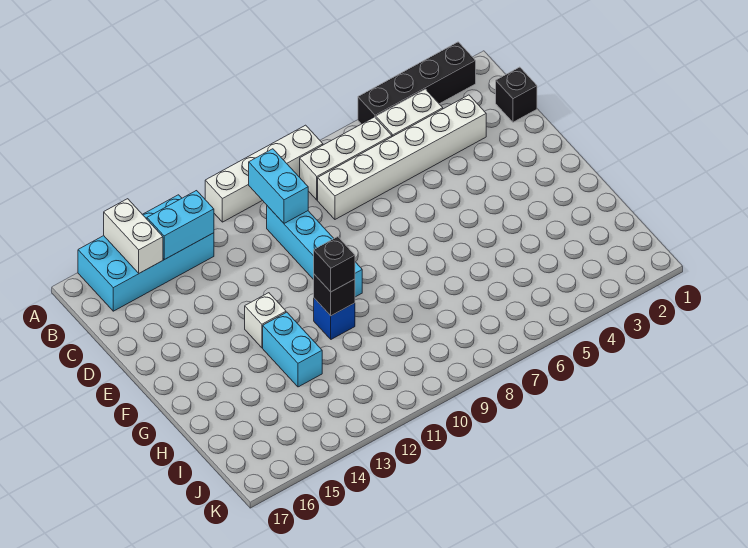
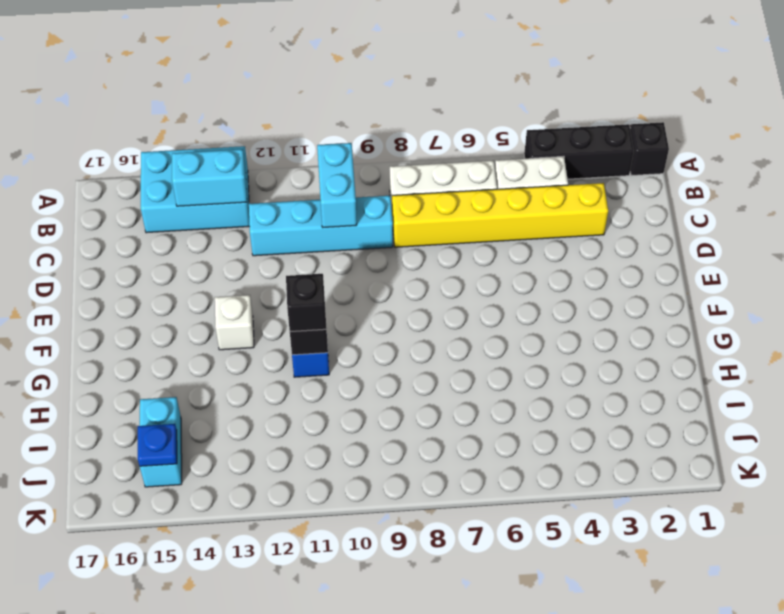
black 1x4 brick [358,42,476,124] -> black 1x3 brick [524,124,634,179]
white 1x4 brick [205,125,323,222] -> none
cyan 2x4 brick [78,195,214,311] -> cyan 2x3 brick [141,146,250,233]
white 1x2 brick [104,199,163,273] -> none
black 1x1 brick [496,67,537,122] -> black 1x1 brick moved to [630,122,669,176]
white 1x6 brick [318,95,486,219] -> yellow 1x6 brick [392,183,608,247]
cyan 1x4 brick [267,206,362,297] -> cyan 1x4 brick turned to [249,196,393,256]
cyan 1x2 brick [263,312,322,387] -> cyan 1x2 brick moved to [140,397,182,487]
none -> blue 1x1 plate [138,424,177,466]

